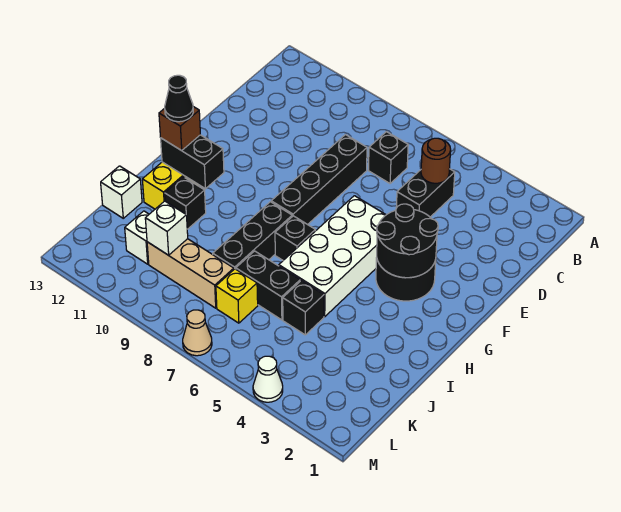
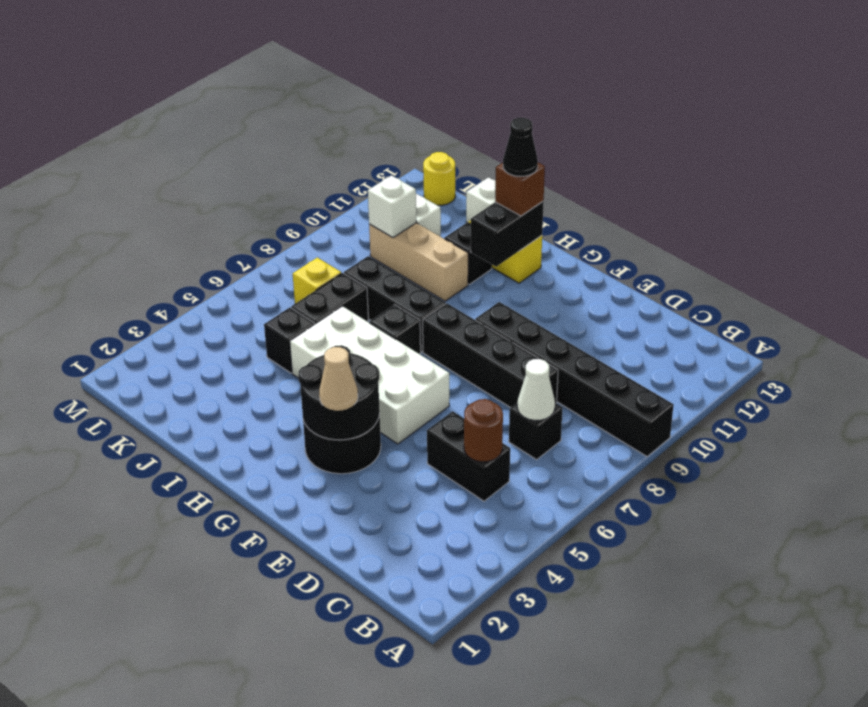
none -> black 1x6 brick [475,302,674,457]
tan 1x3 brick [147,239,234,308] -> tan 1x3 brick turned to [369,223,468,301]
none -> yellow 1x1 round brick [423,152,455,205]
white 1x1 cone [253,356,283,402] -> white 1x1 cone moved to [517,359,555,421]
tan 1x1 cone [183,310,212,356] -> tan 1x1 cone moved to [319,347,358,411]

